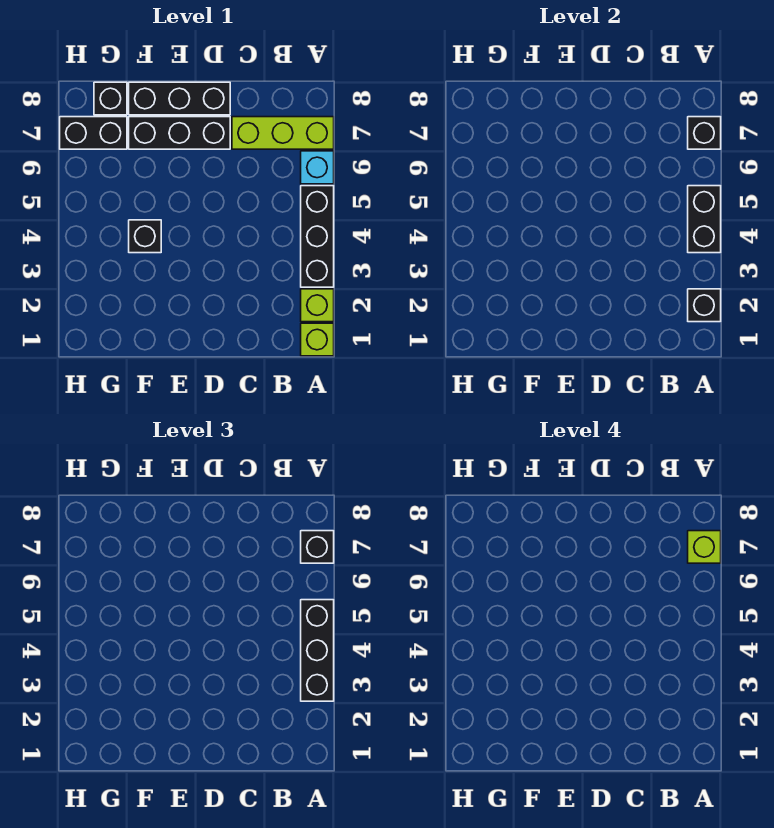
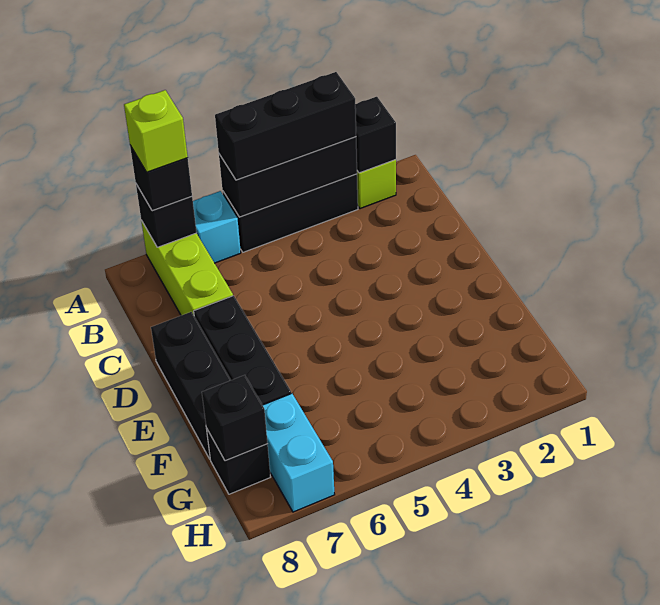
lime 1x1 brick [301,323,334,356] -> none
black 1x2 brick [688,186,721,253] -> black 1x3 brick [219,137,357,217]
black 1x1 brick [129,220,161,253] -> black 1x1 brick moved to [202,375,268,461]
black 1x2 brick [60,117,127,149] -> cyan 1x2 brick [263,393,335,512]

